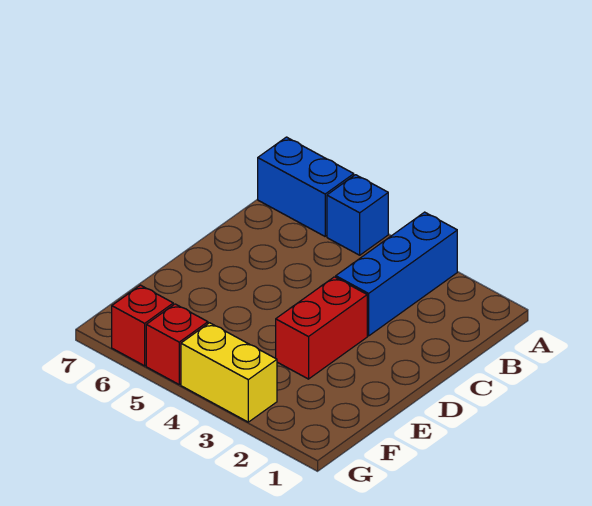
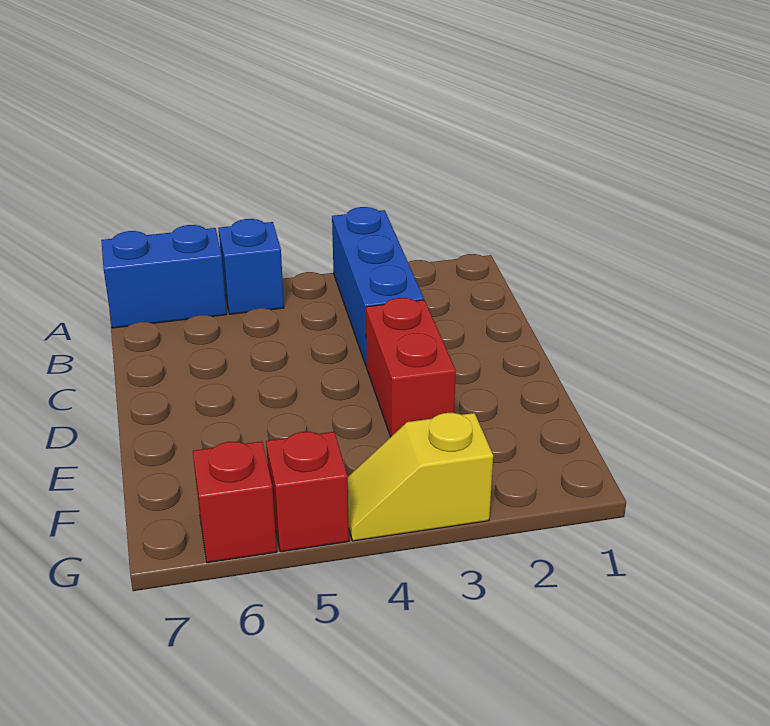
yellow 1x2 brick [181,323,277,422] -> yellow 1x2 slope [348,413,493,541]

